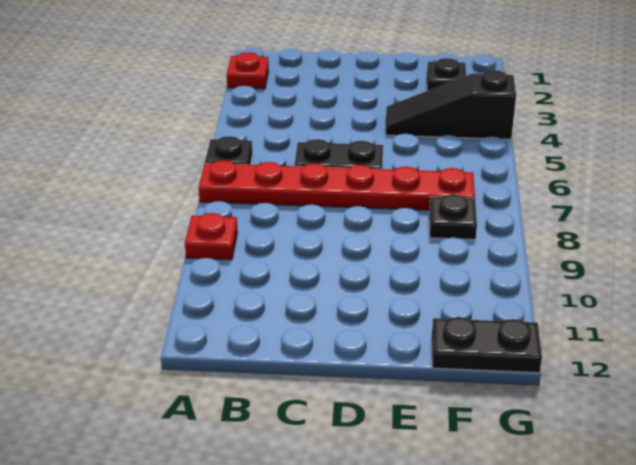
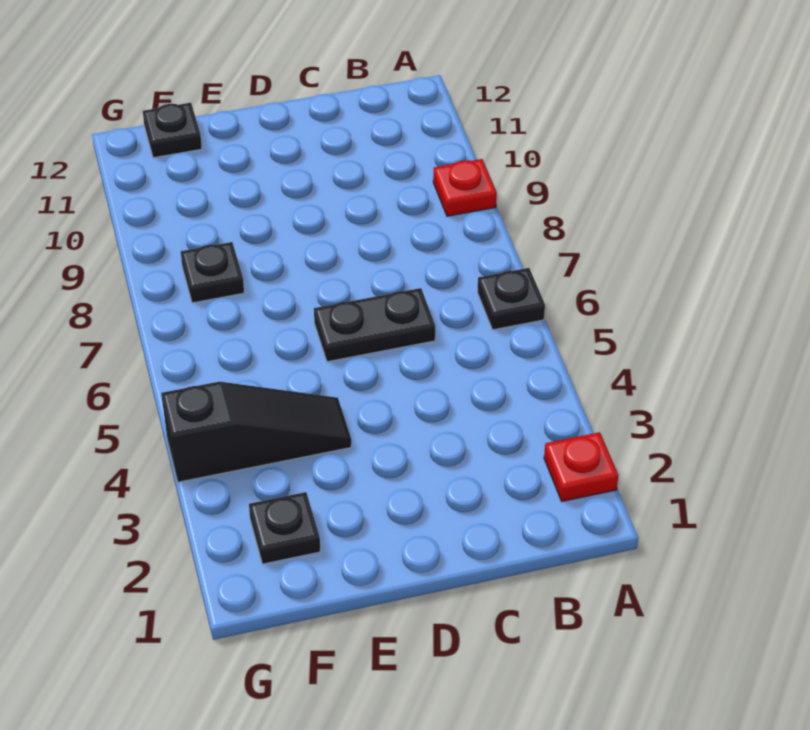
red 1x6 plate [199,160,475,210] -> none
black 1x2 plate [432,317,542,373] -> black 1x1 plate [143,103,202,158]

